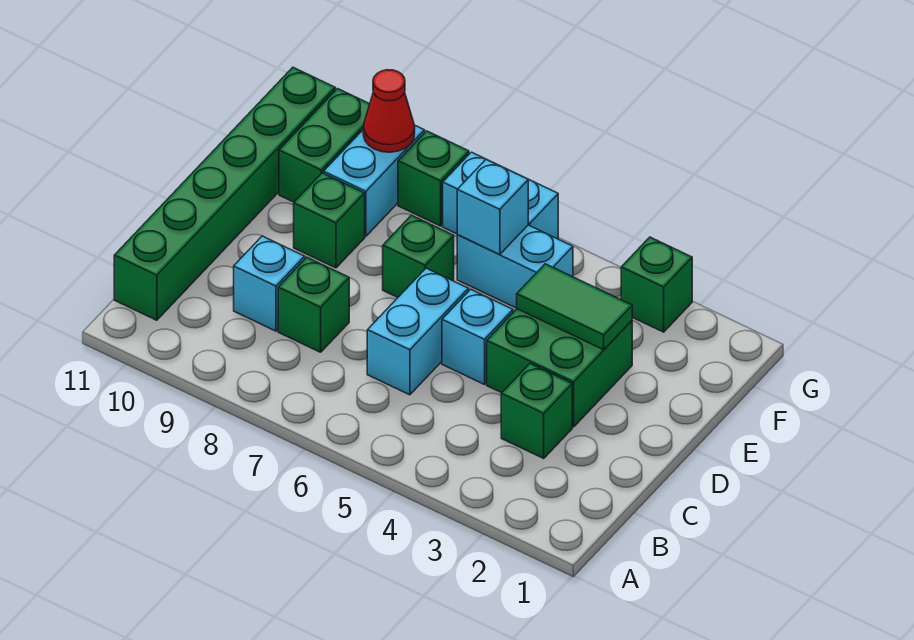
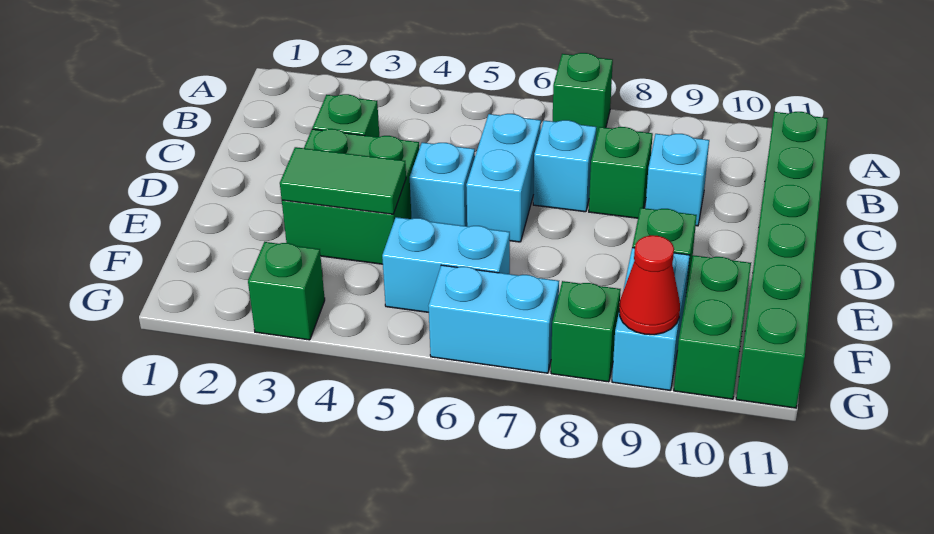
green 1x1 brick [383,215,454,297] -> green 1x1 brick moved to [553,53,613,138]
cyan 1x1 brick [457,159,528,255] -> cyan 1x1 brick moved to [533,120,596,212]

